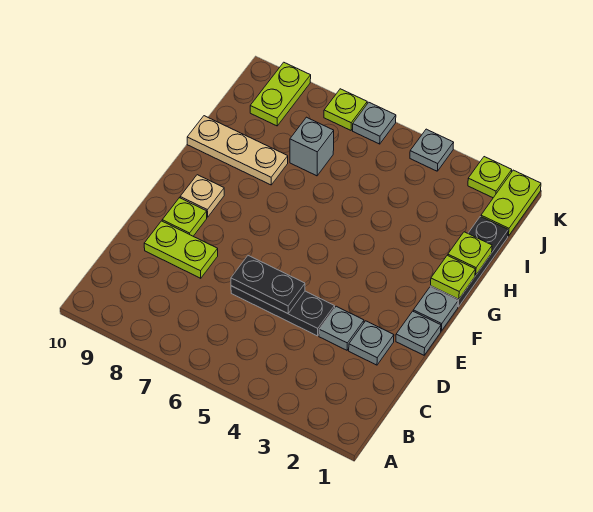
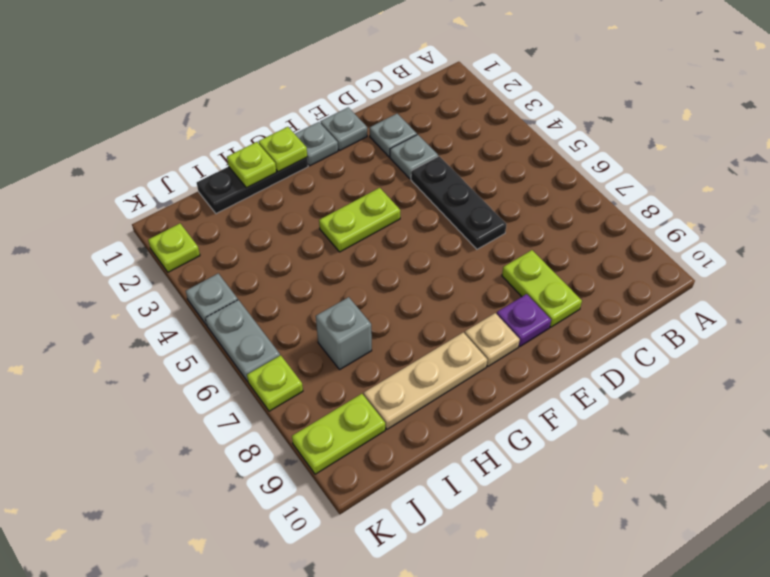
black 1x2 plate [231,256,305,314] -> none
lime 1x1 plate [162,198,207,236] -> purple 1x1 plate [497,294,551,347]
tan 1x3 plate [187,116,288,185] -> tan 1x3 plate turned to [364,332,487,429]
lime 1x2 plate [481,170,541,236] -> lime 1x2 plate moved to [319,188,400,252]
grey 1x1 plate [353,102,396,144] -> grey 1x2 plate [205,300,280,381]

